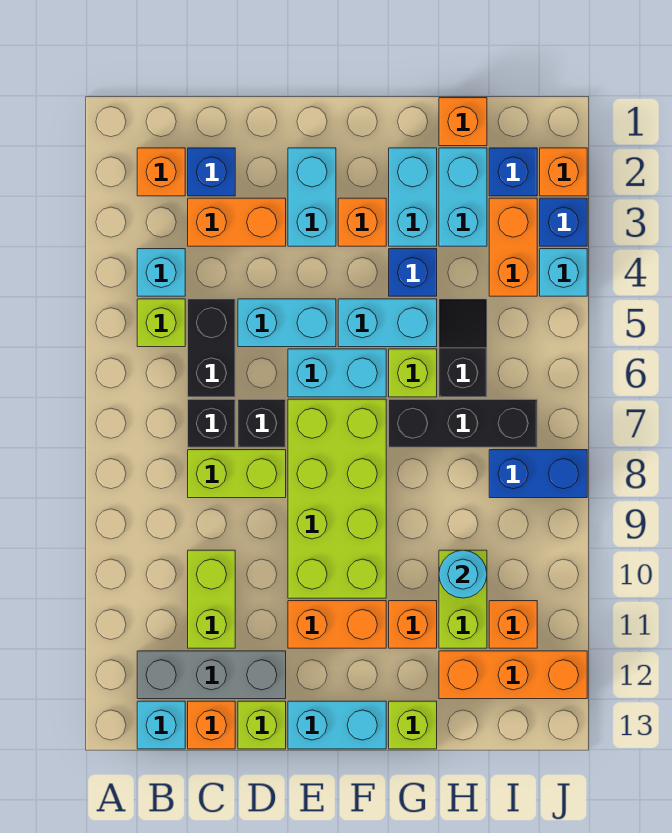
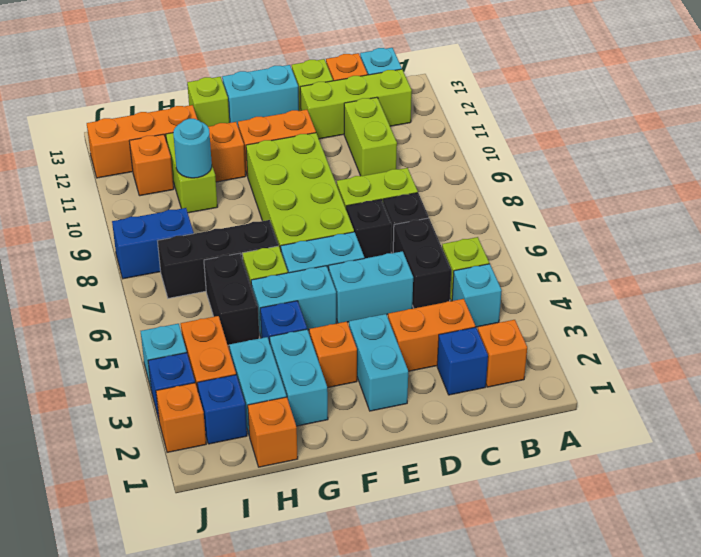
grey 1x3 brick [137,651,286,699] -> lime 1x3 brick [300,69,412,139]
black 1x2 slope [439,299,487,397] -> black 1x2 brick [204,253,259,345]

